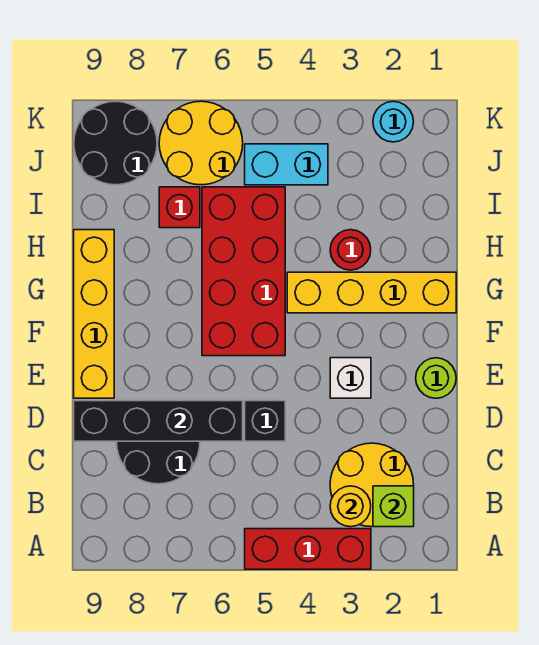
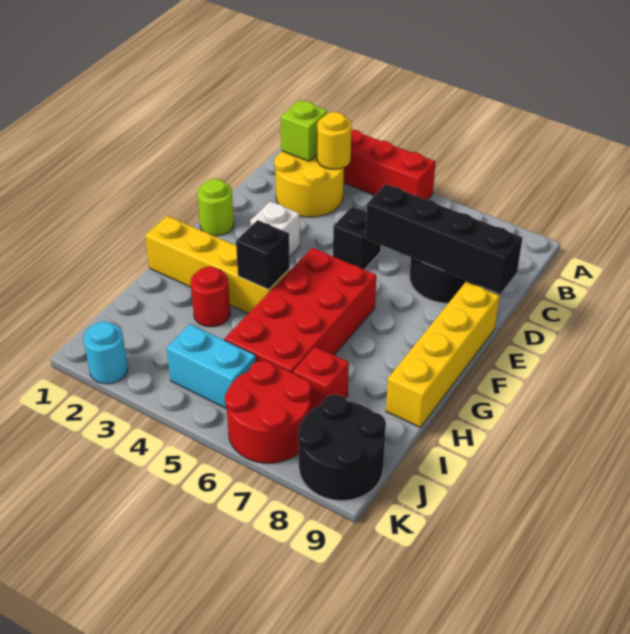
none -> black 1x1 brick [236,220,290,290]
yellow 2x2 round brick [159,101,243,185] -> red 2x2 round brick [225,361,311,463]

